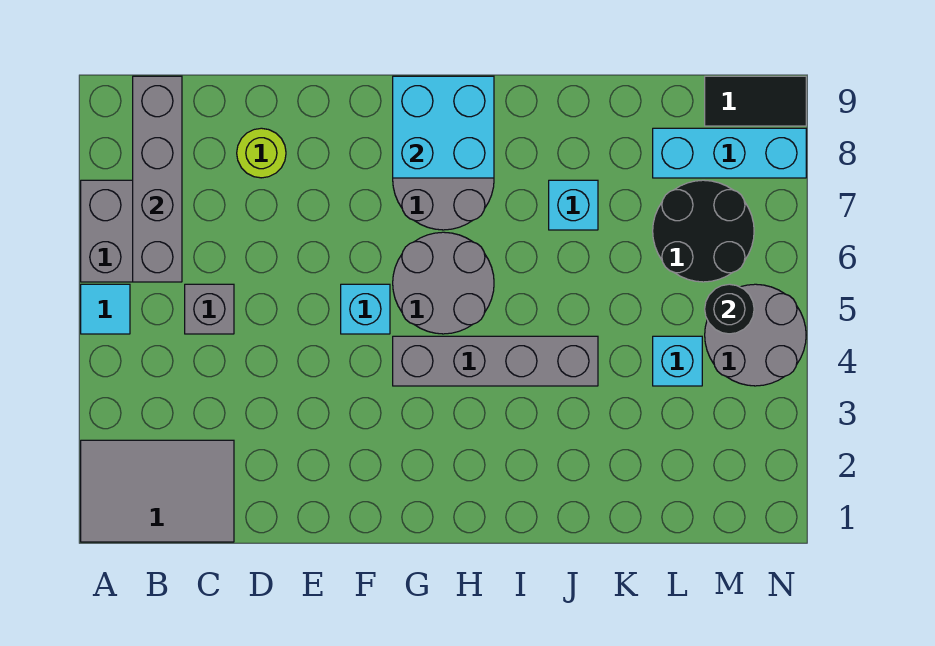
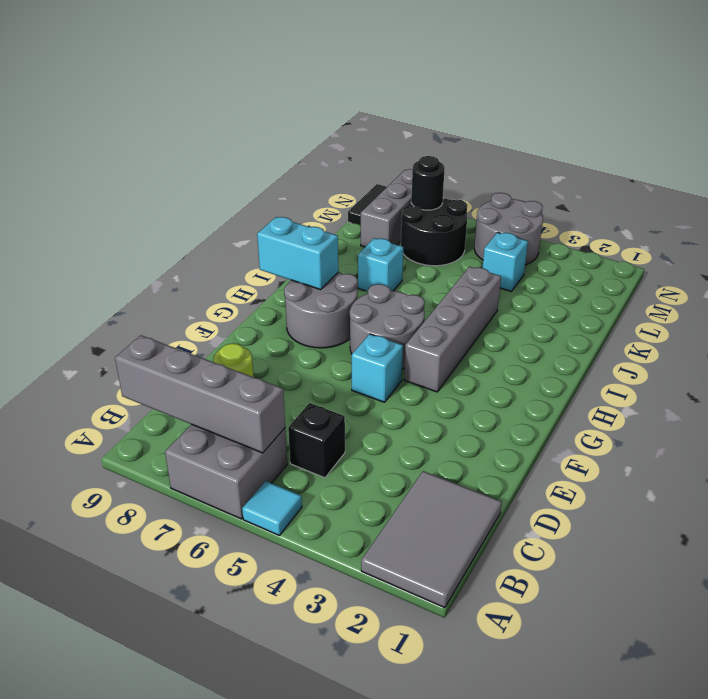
grey 1x1 brick [185,284,234,334] -> black 1x1 brick [288,403,345,478]
cyan 2x2 brick [393,76,494,178] -> cyan 1x2 brick [257,217,338,290]
cyan 1x3 brick [653,128,806,178] -> grey 1x3 brick [361,169,413,247]
black 1x1 round brick [705,284,754,334] -> black 1x1 round brick moved to [411,156,445,210]

